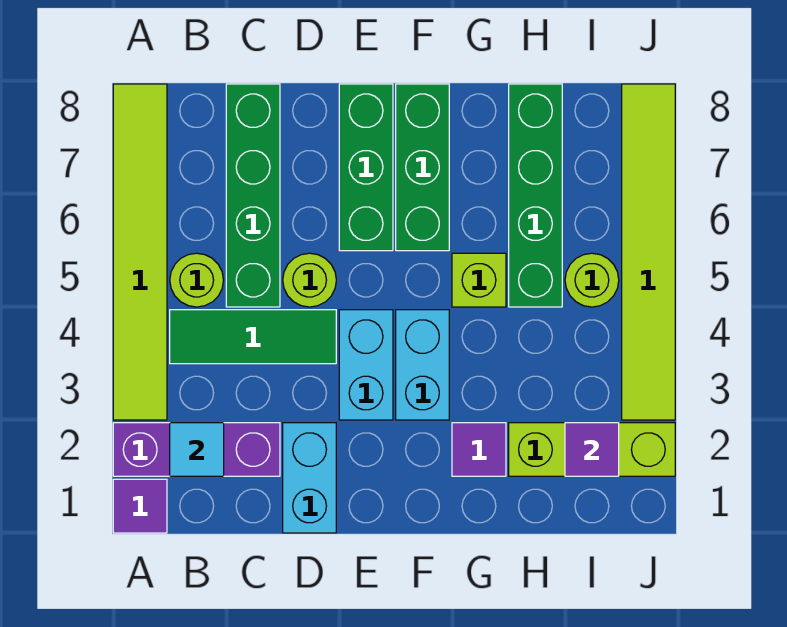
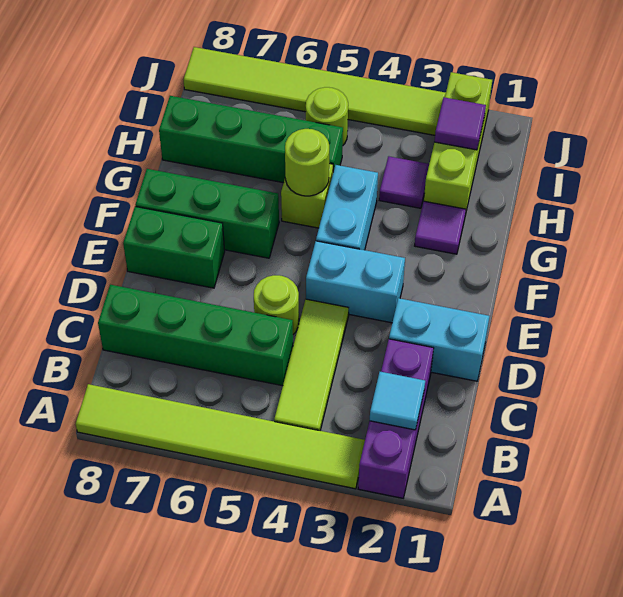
purple 1x1 tile [113,479,167,533] -> purple 1x1 tile moved to [379,156,429,208]
green 1x3 tile [170,310,336,364] -> lime 1x3 tile [274,299,349,431]
lime 1x1 round brick [170,253,223,307] -> lime 1x1 round brick moved to [285,129,329,196]
green 1x3 brick [339,84,393,251] -> green 1x2 brick [123,206,225,288]
cyan 1x2 brick [396,310,449,420] -> cyan 1x2 brick turned to [316,165,378,250]

